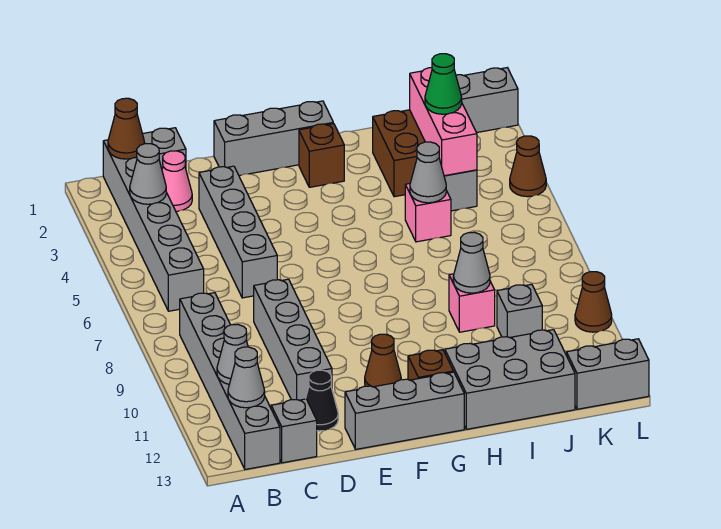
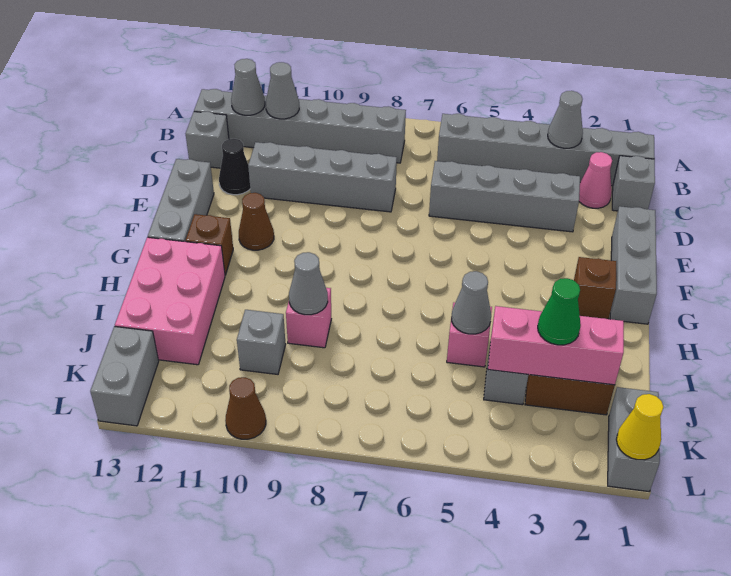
brown 1x1 cone [108,98,144,159] -> none
grey 2x3 brick [445,330,575,429] -> pink 2x3 brick [115,237,225,365]
none -> yellow 1x1 cone [616,394,663,460]
brown 1x1 cone [510,136,546,197] -> none

